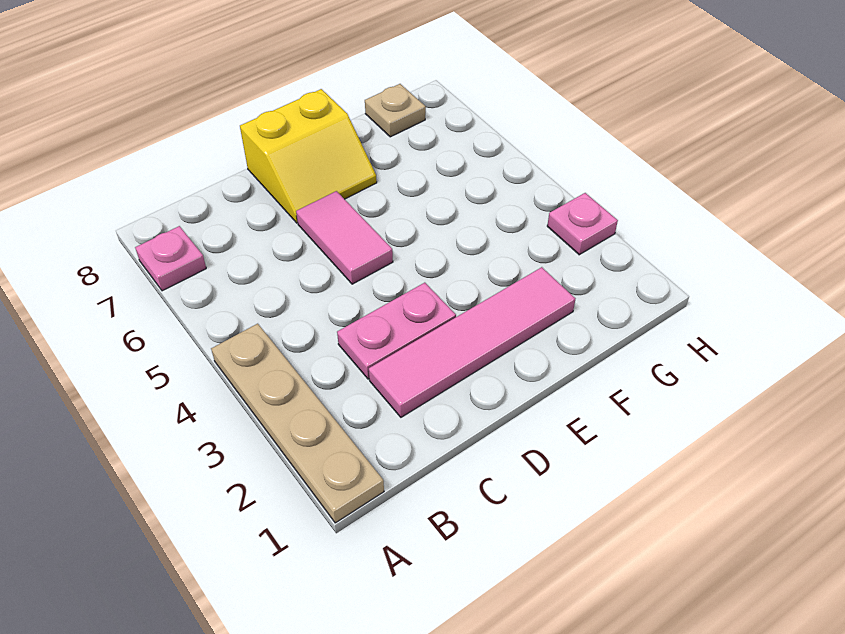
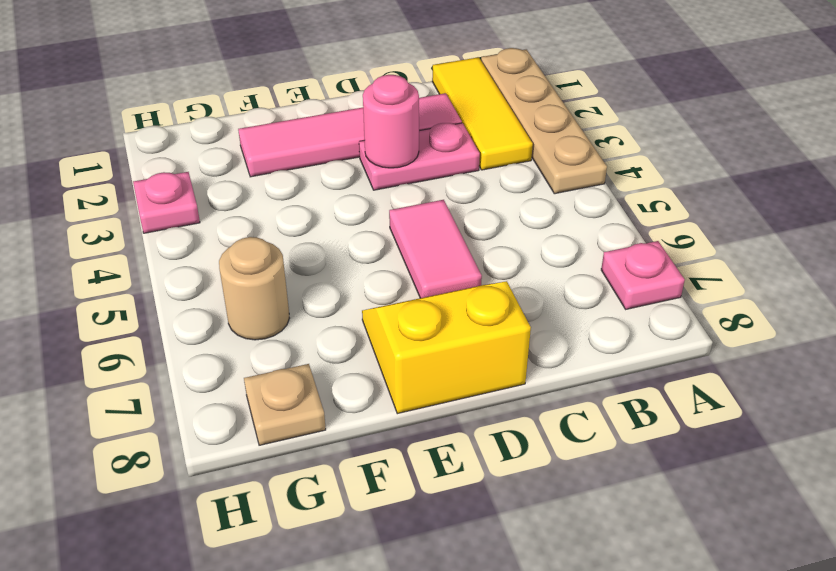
none -> yellow 1x3 tile [432,57,533,170]
none -> pink 1x1 round brick [363,75,419,168]
none -> tan 1x1 round brick [219,237,289,340]

